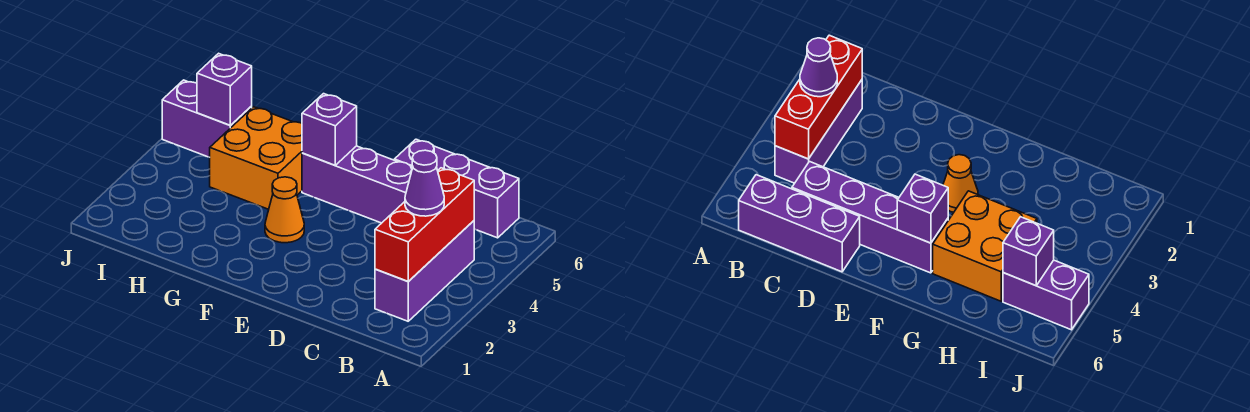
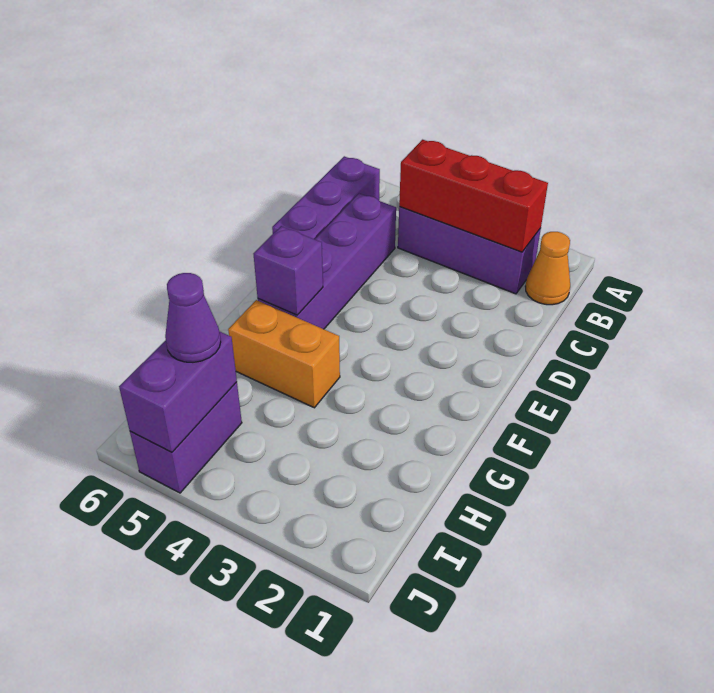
purple 1x1 cone [405,150,444,216] -> purple 1x1 cone moved to [165,273,221,362]
orange 1x1 cone [265,177,304,243] -> orange 1x1 cone moved to [525,232,570,305]
orange 2x2 brick [209,107,302,209] -> orange 1x2 brick [228,300,340,408]
purple 1x1 brick [197,53,252,125] -> purple 1x2 brick [119,331,237,452]

